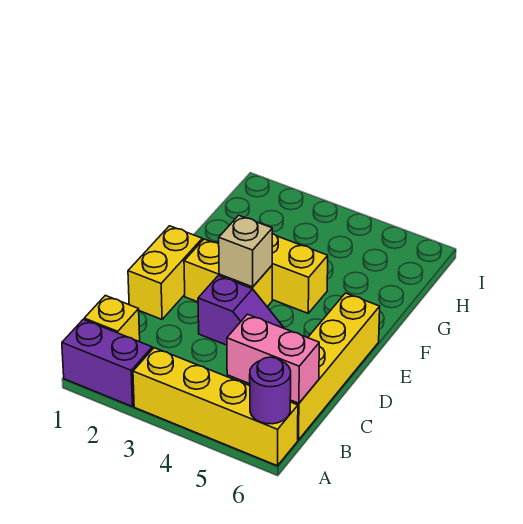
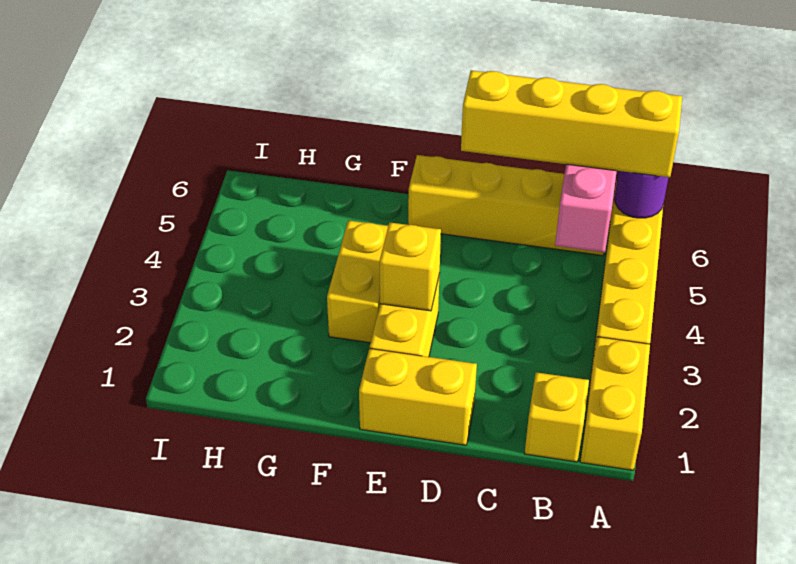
purple 1x2 brick [62,319,152,407] -> yellow 1x2 brick [580,337,650,470]
none -> yellow 1x4 brick [461,71,682,177]
purple 1x2 slope [198,276,285,345] -> none
tan 1x1 brick [219,215,272,287] -> yellow 1x1 brick [379,222,441,311]

